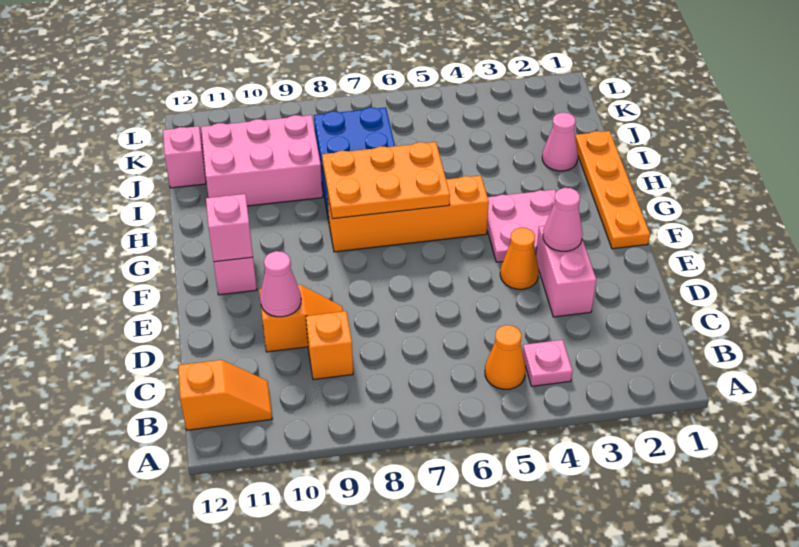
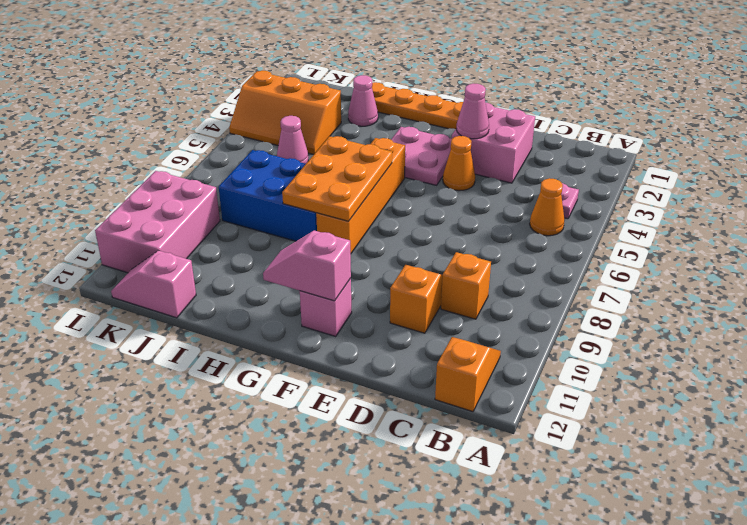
pink 1x2 brick [536,226,596,317] -> pink 2x2 brick [452,103,535,183]
pink 1x1 cone [260,251,301,317] -> pink 1x1 cone moved to [277,116,308,164]
pink 2x3 brick [201,115,323,206] -> pink 2x3 brick moved to [95,171,220,273]
none -> orange 2x3 slope [229,71,341,154]

